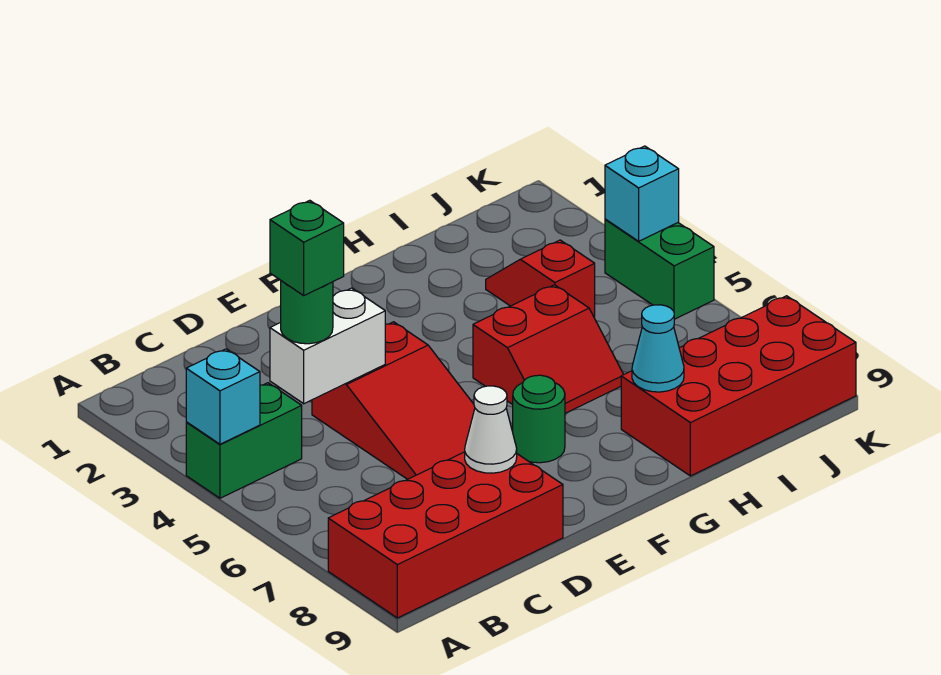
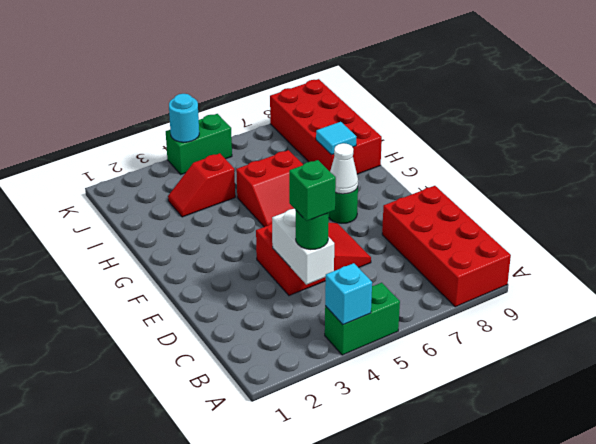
green 1x2 brick [186,383,302,498] -> green 1x2 brick turned to [325,283,400,355]
white 1x1 cone [465,386,517,473] -> white 1x1 cone moved to [330,143,358,194]
red 2x2 slope [473,285,624,413] -> red 2x2 slope turned to [236,150,303,227]
cyan 1x1 cone [632,305,684,392] -> cyan 1x1 tile [316,122,356,155]
cyan 1x1 brick [605,146,679,241] -> cyan 1x1 round brick [169,94,199,142]

